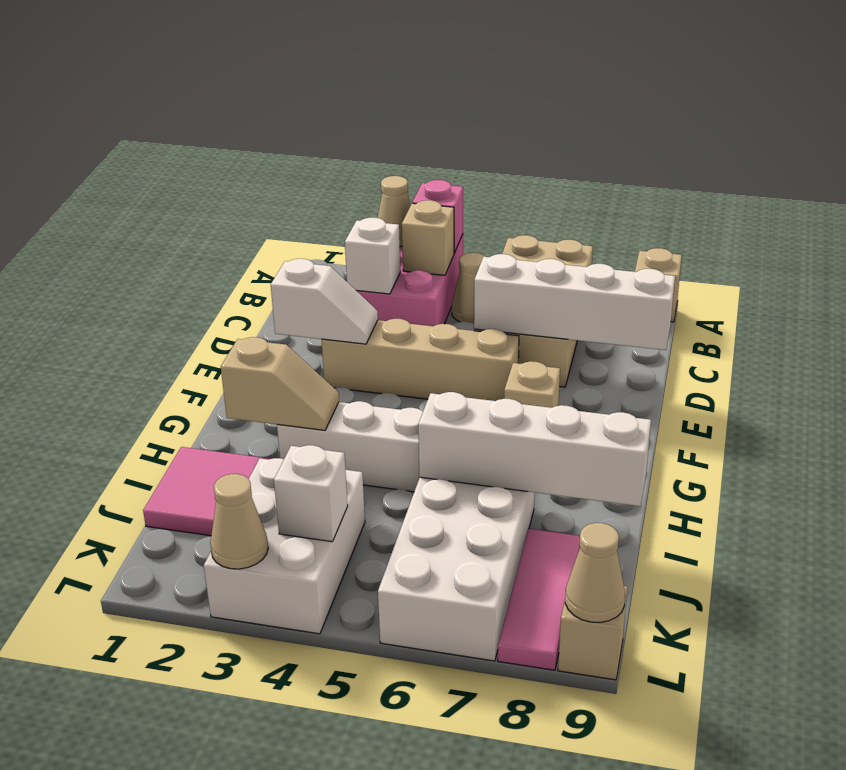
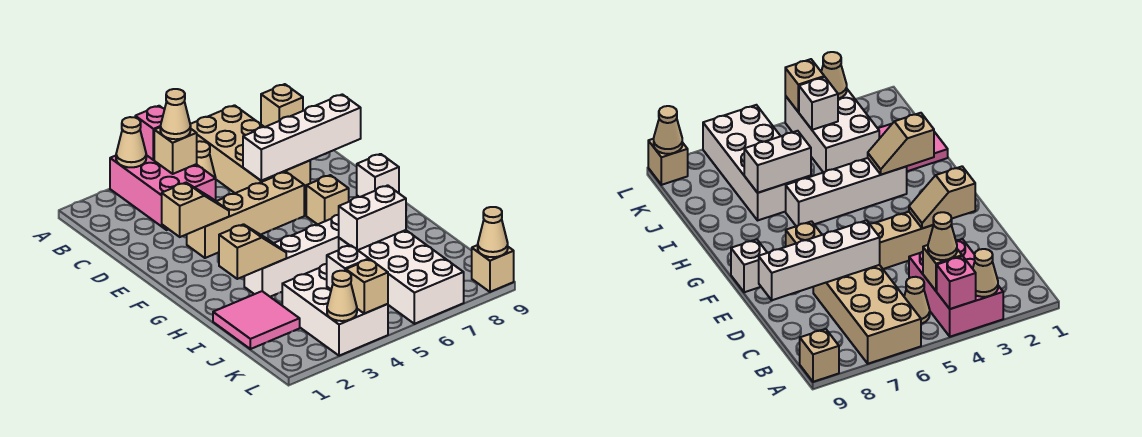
none -> tan 1x1 cone [160,89,191,139]
white 1x1 brick [345,218,400,294] -> white 1x1 brick moved to [357,154,399,197]
white 1x2 slope [271,259,378,344] -> tan 1x2 slope [162,183,229,237]
white 1x4 brick [418,392,651,506] -> white 1x2 brick [339,185,406,250]
pink 1x3 tile [498,529,580,670] -> none
none -> tan 1x1 brick [346,259,388,314]

